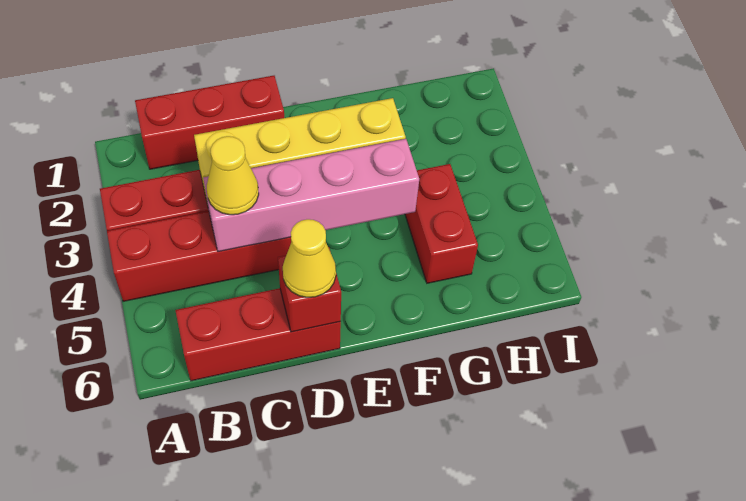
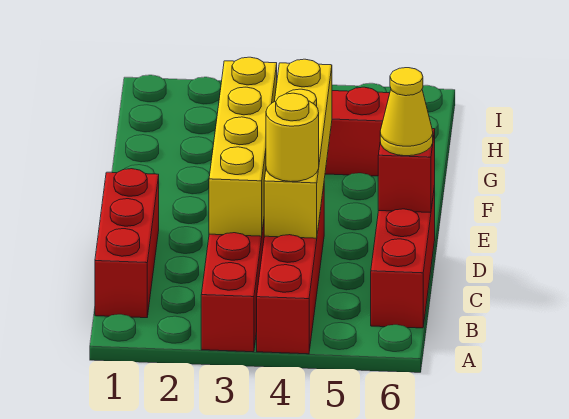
pink 1x4 brick [203,139,419,252] -> yellow 1x4 brick [264,59,332,238]
yellow 1x1 cone [207,136,259,215] -> yellow 1x1 round brick [266,93,319,182]

